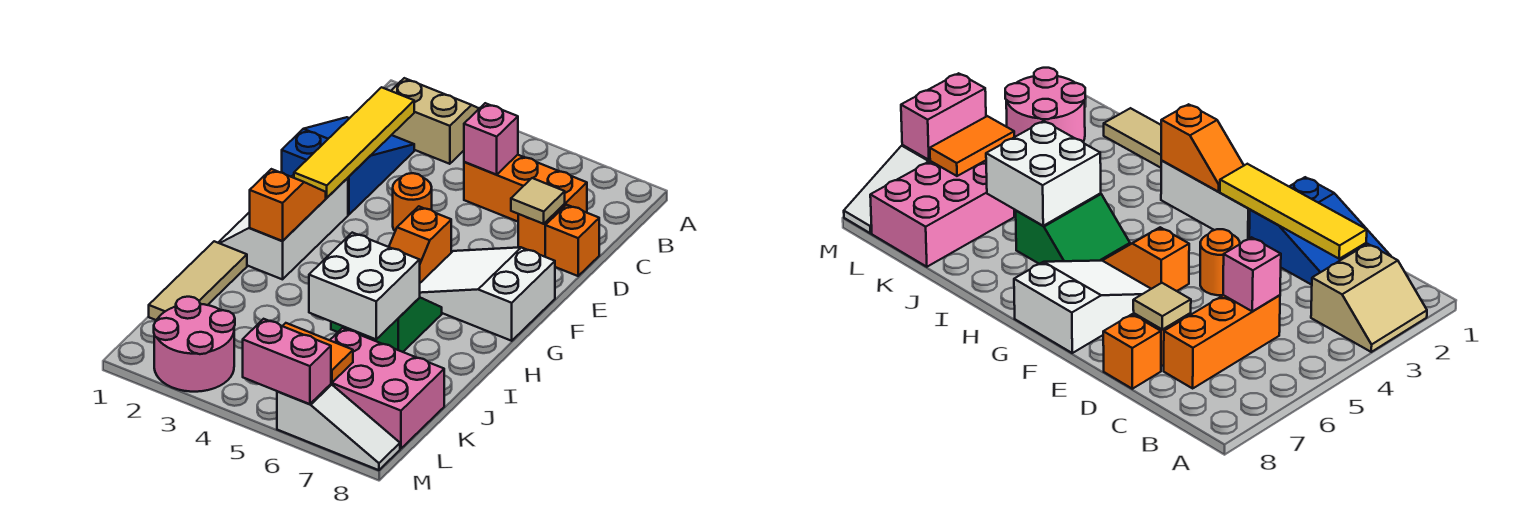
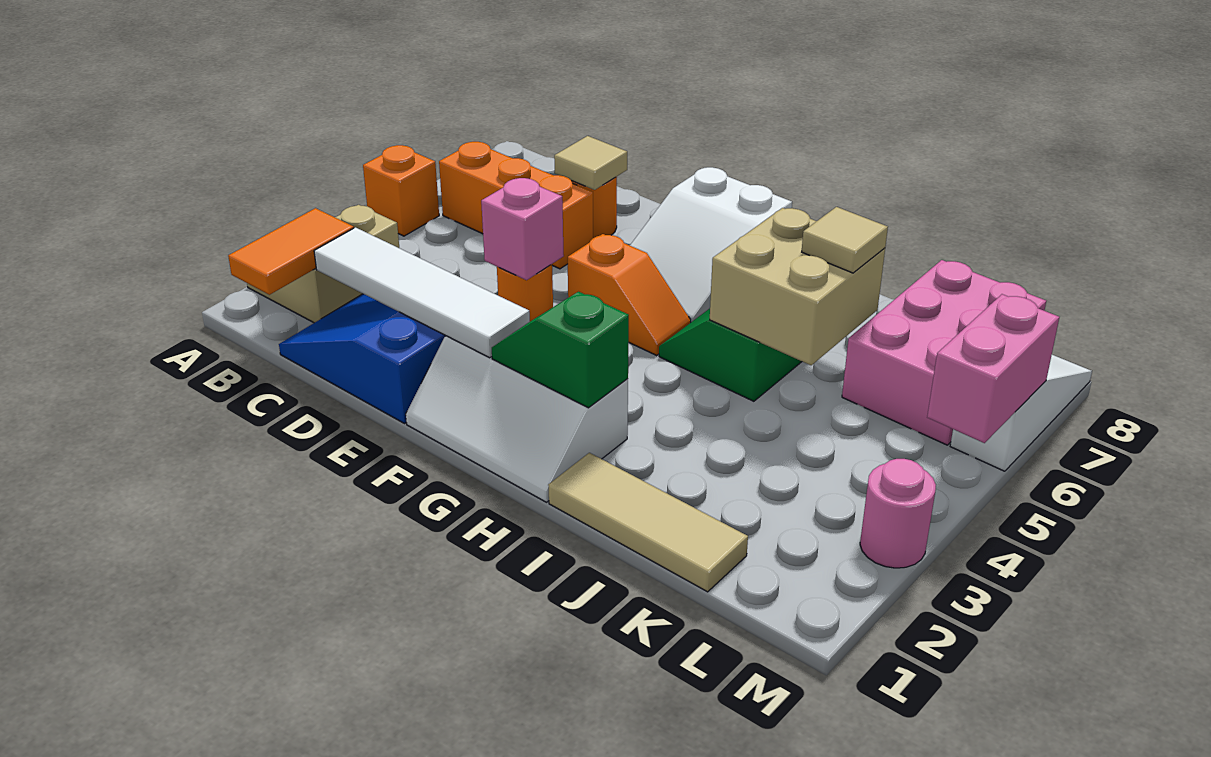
yellow 1x4 tile [294,87,414,198] -> white 1x4 tile [314,227,530,358]
orange 1x3 brick [464,155,587,222] -> orange 1x3 brick turned to [439,142,593,269]
pink 1x1 brick [464,103,518,175] -> pink 1x1 brick moved to [481,178,564,280]
orange 1x1 brick [545,205,599,276] -> orange 1x1 brick moved to [363,145,439,236]
orange 1x2 slope [250,169,326,241] -> green 1x2 slope [492,292,629,408]
white 2x2 brick [309,233,420,339] -> tan 2x2 brick [710,208,885,365]
none -> tan 1x1 tile [802,207,888,273]
pink 2x2 round brick [154,297,235,392] -> pink 1x1 round brick [860,459,936,568]
orange 1x2 tile [283,323,353,383] -> orange 1x2 tile moved to [228,208,354,295]

